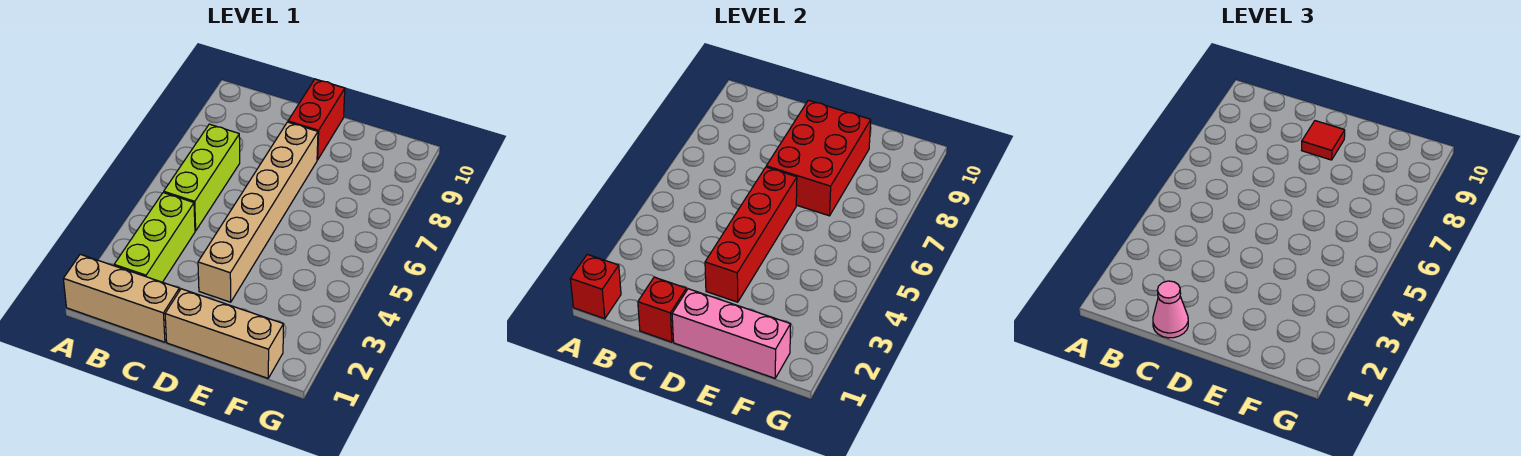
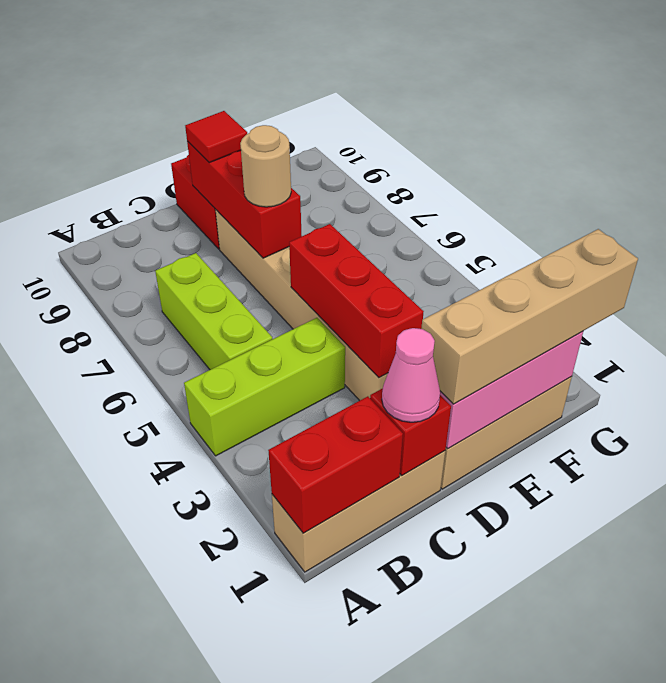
red 1x1 brick [570,254,621,319] -> red 1x2 brick [268,396,403,533]
lime 1x3 brick [114,193,195,282] -> lime 1x3 brick turned to [184,318,345,456]
none -> tan 1x4 brick [421,229,638,404]
red 1x4 brick [705,167,797,302] -> red 1x3 brick [289,224,424,378]
red 2x3 brick [766,100,871,216] -> red 1x3 brick [187,141,302,258]
none -> tan 1x1 round brick [240,125,291,207]

